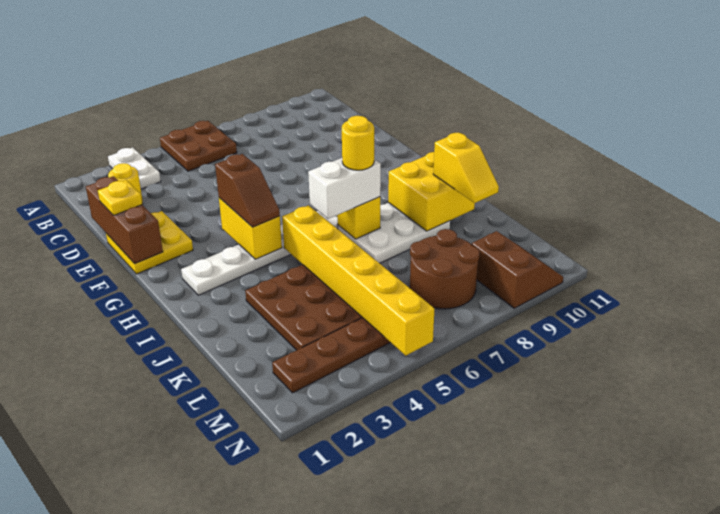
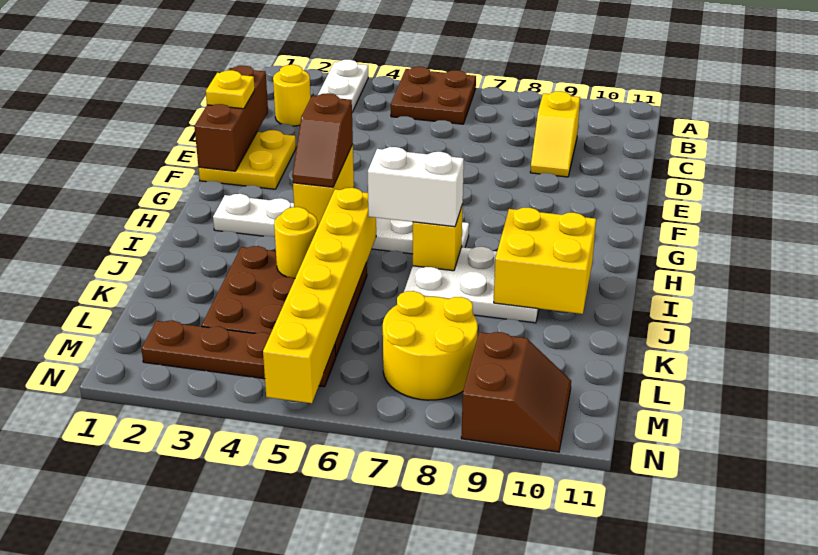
yellow 1x1 round brick [342,116,374,170] -> yellow 1x1 round brick moved to [274,207,318,278]
yellow 1x2 slope [433,132,499,203] -> yellow 1x2 slope moved to [530,91,580,177]
brown 2x2 round brick [410,229,480,309] -> yellow 2x2 round brick [383,291,478,400]

